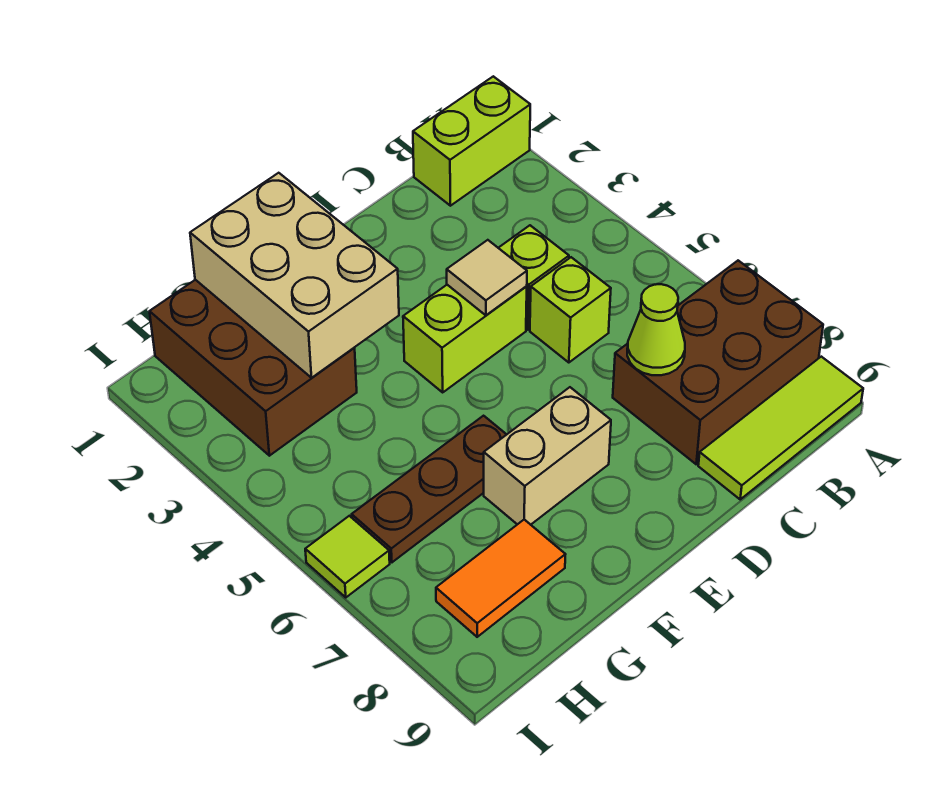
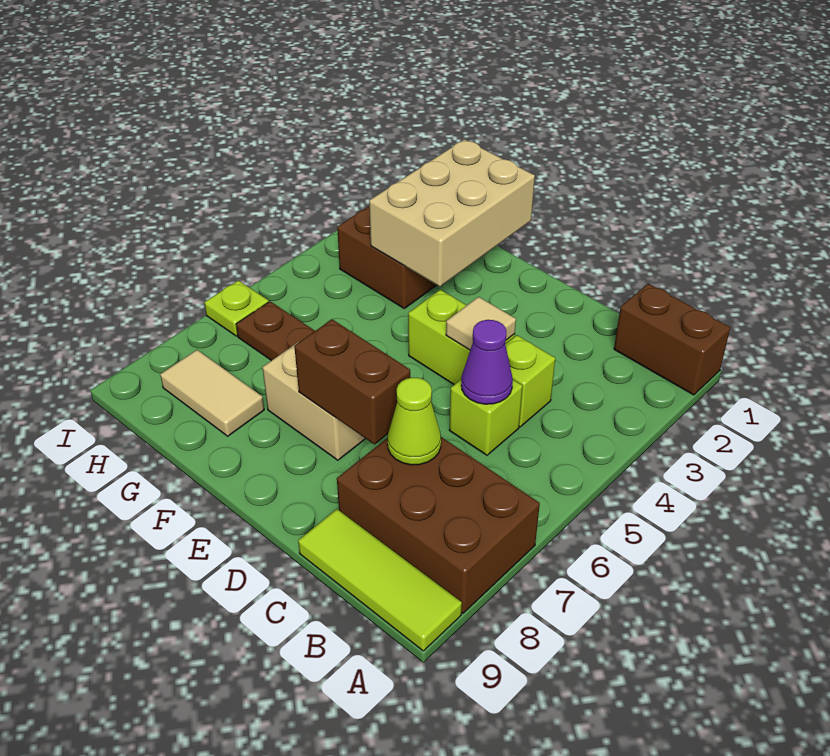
lime 1x2 brick [413,76,530,206] -> brown 1x2 brick [614,284,730,395]
none -> purple 1x1 cone [461,320,513,404]
none -> brown 1x2 brick [294,319,411,444]
orange 1x2 tile [436,520,566,637] -> tan 1x2 tile [160,350,264,436]
lime 1x1 tile [305,516,390,597] -> lime 1x1 plate [204,280,269,336]

